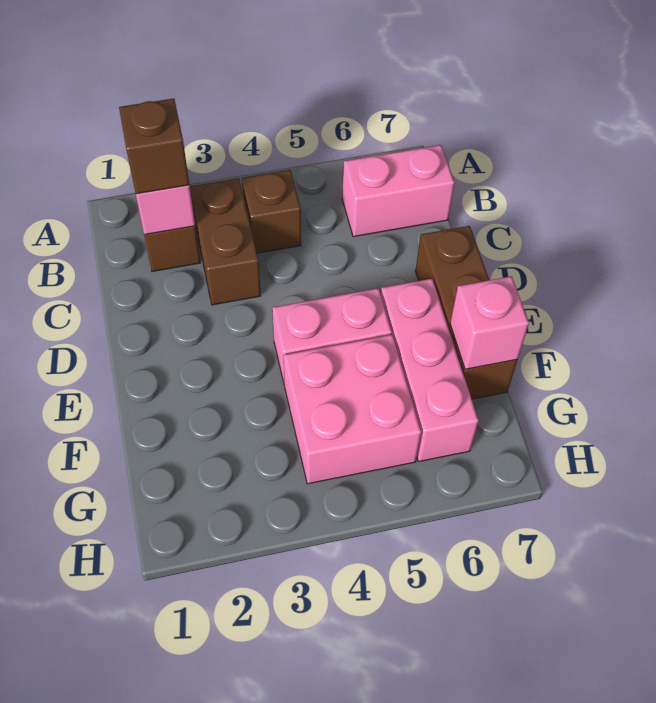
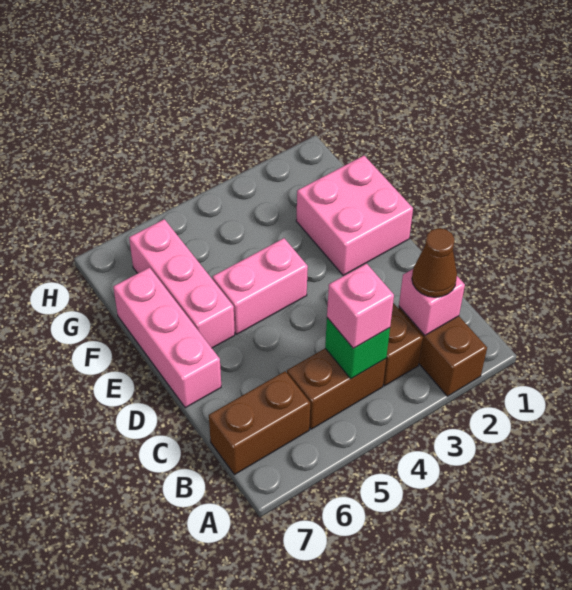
brown 1x1 brick [119,98,189,194] -> brown 1x1 cone [412,228,457,297]
brown 1x1 brick [242,170,301,253] -> brown 1x2 brick [287,348,386,429]
none -> green 1x1 brick [325,318,390,379]
pink 1x2 brick [342,145,455,237] -> brown 1x2 brick [209,371,310,475]
brown 1x3 brick [416,226,517,399] -> pink 1x3 brick [113,268,221,408]
pink 2x2 brick [284,335,421,484] -> pink 2x2 brick moved to [296,156,413,275]
pink 1x1 brick [450,276,529,369] -> pink 1x1 brick moved to [327,264,394,348]

